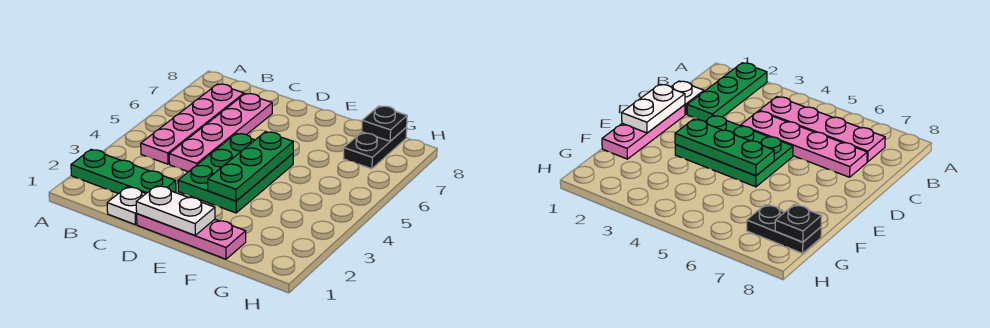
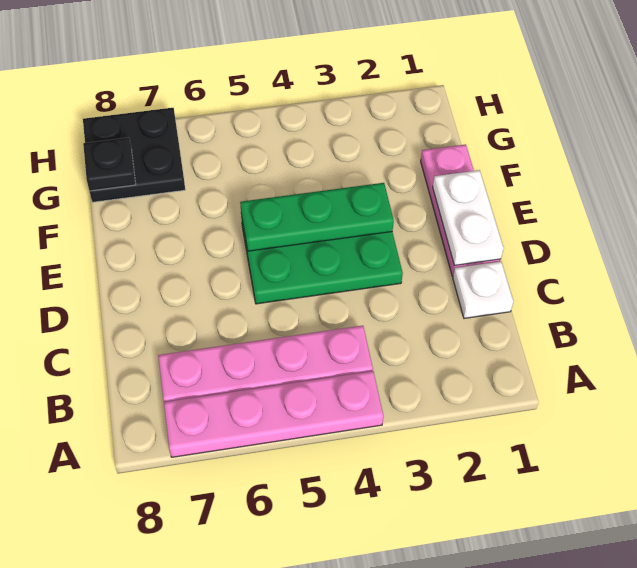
green 1x3 plate [71,150,176,194] -> none
pink 1x4 plate [169,94,272,172] -> pink 1x4 plate moved to [164,371,383,457]
black 1x2 plate [343,127,407,169] -> black 2x2 plate [83,108,185,202]

